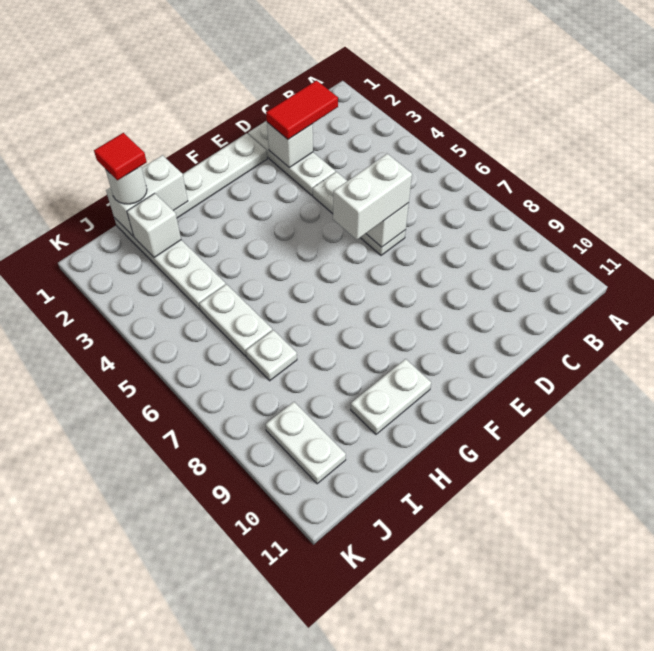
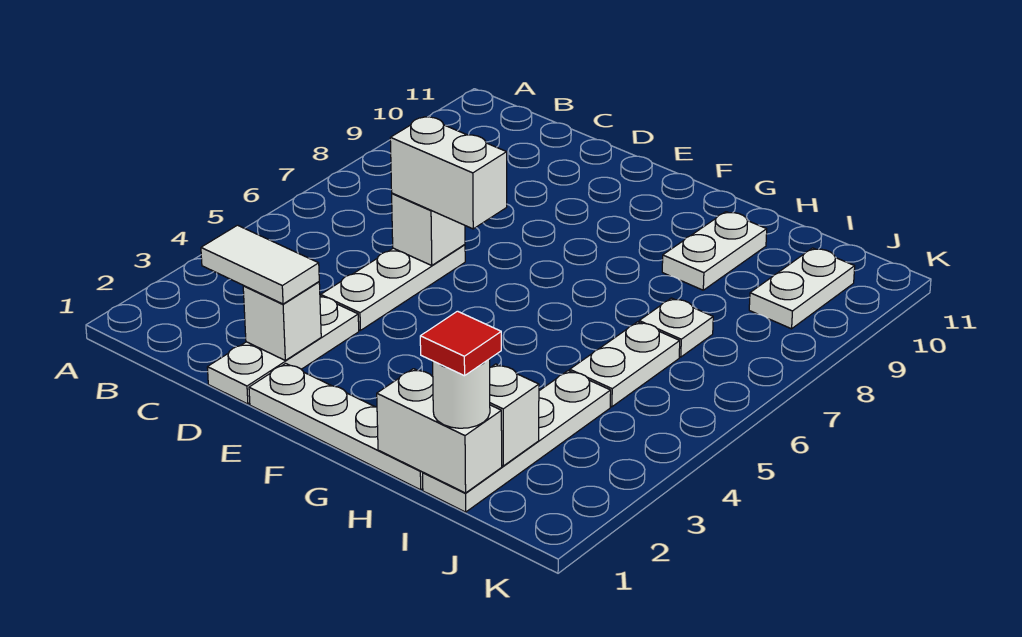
red 1x2 tile [266,81,338,139] -> white 1x2 tile [201,225,319,304]
white 1x2 plate [351,359,431,434] -> white 1x2 plate turned to [662,212,767,290]

